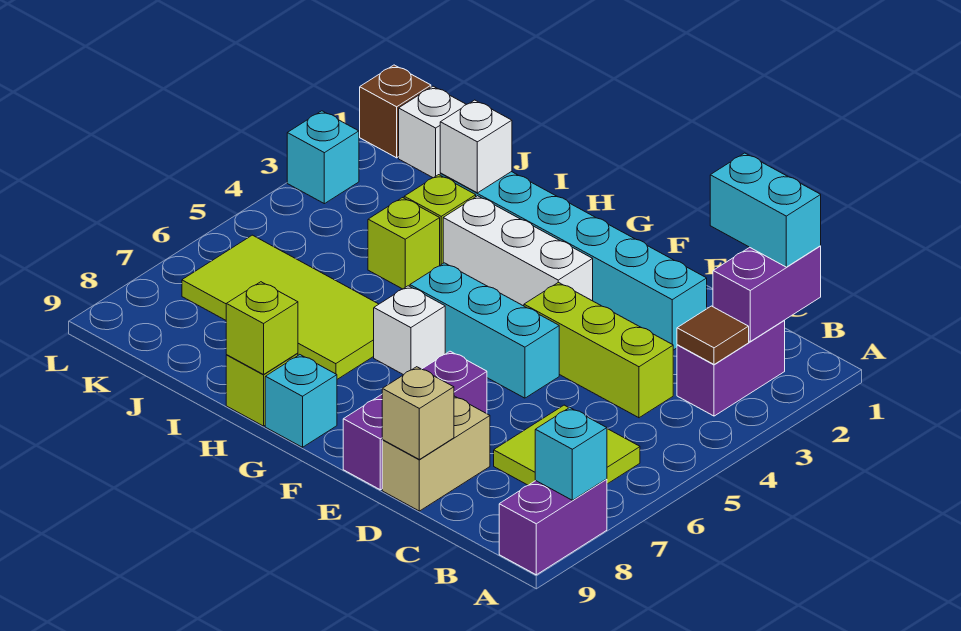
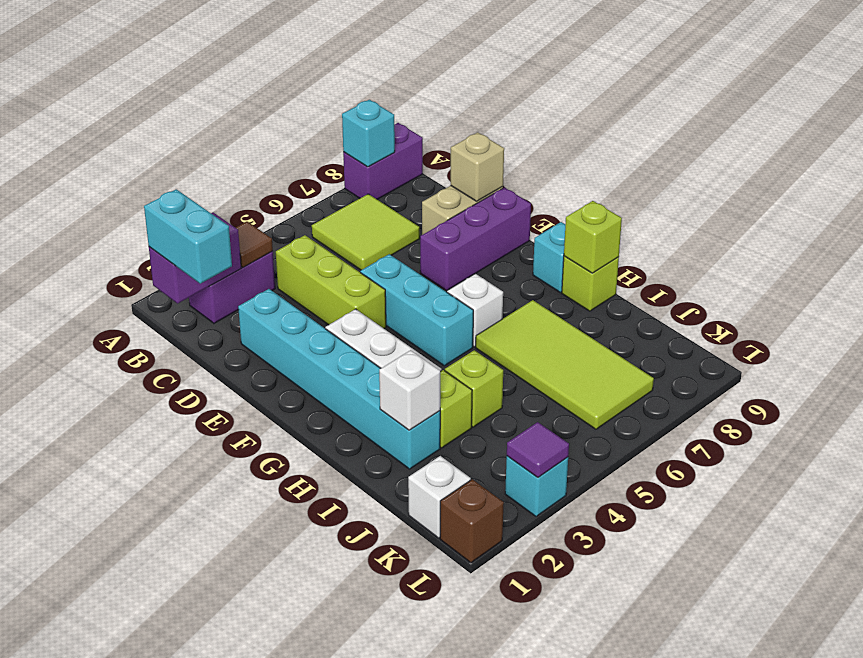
none -> purple 1x1 tile [507,422,569,477]

